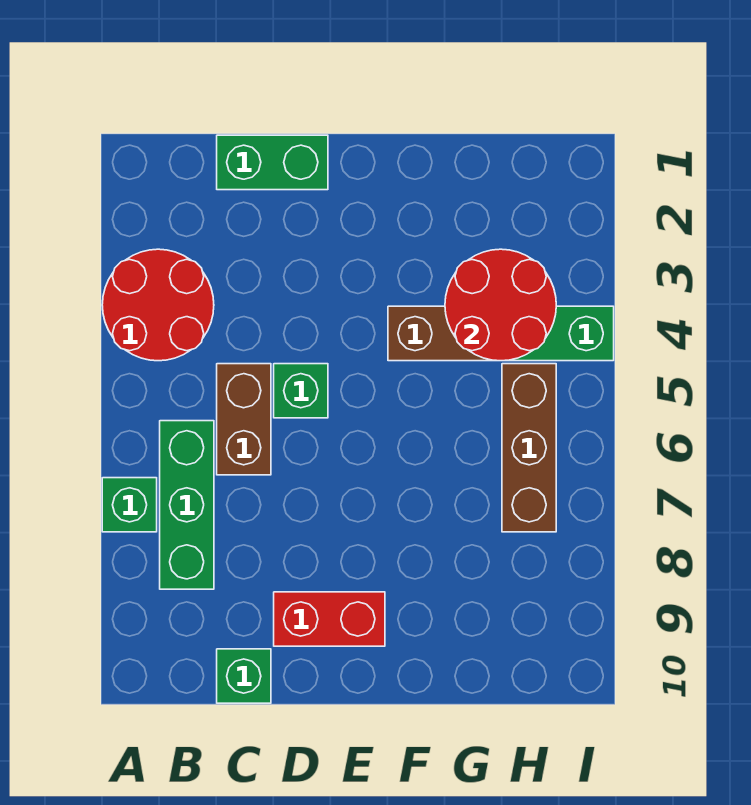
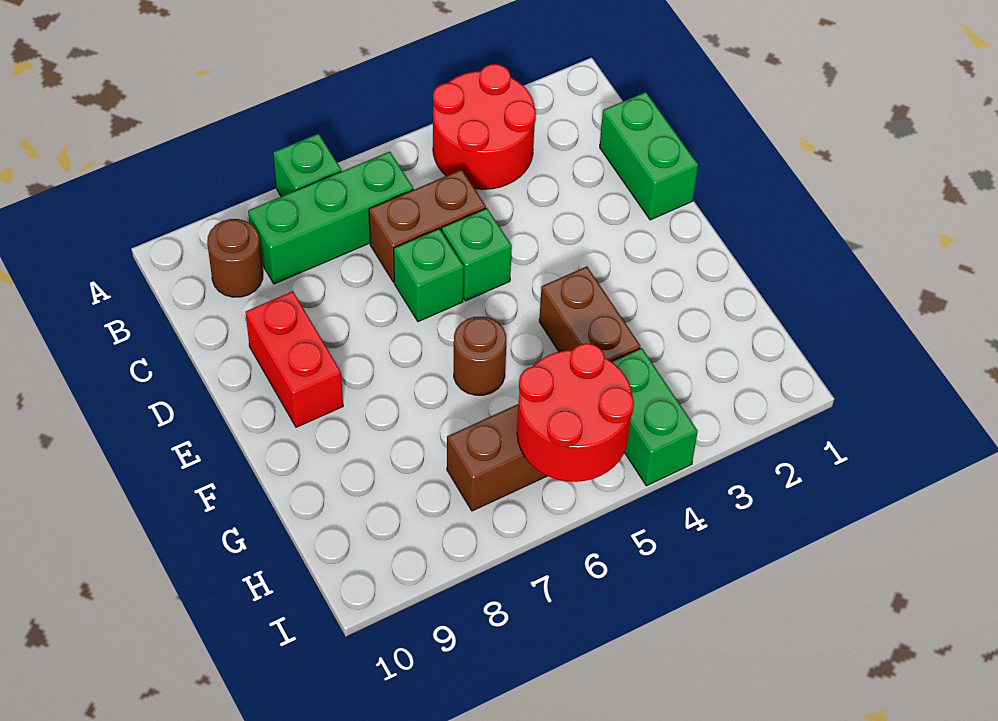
none -> brown 1x1 round brick [207,219,263,297]
green 1x1 brick [217,649,271,703] -> green 1x1 brick moved to [394,229,464,322]
none -> brown 1x1 round brick [454,316,506,395]
red 2x2 round brick [445,249,556,361] -> red 2x2 round brick moved to [517,344,634,482]

